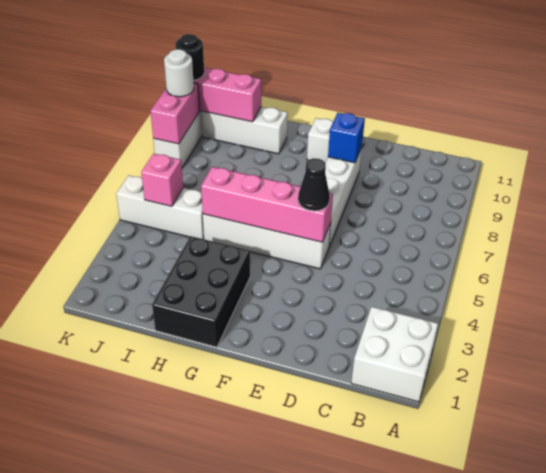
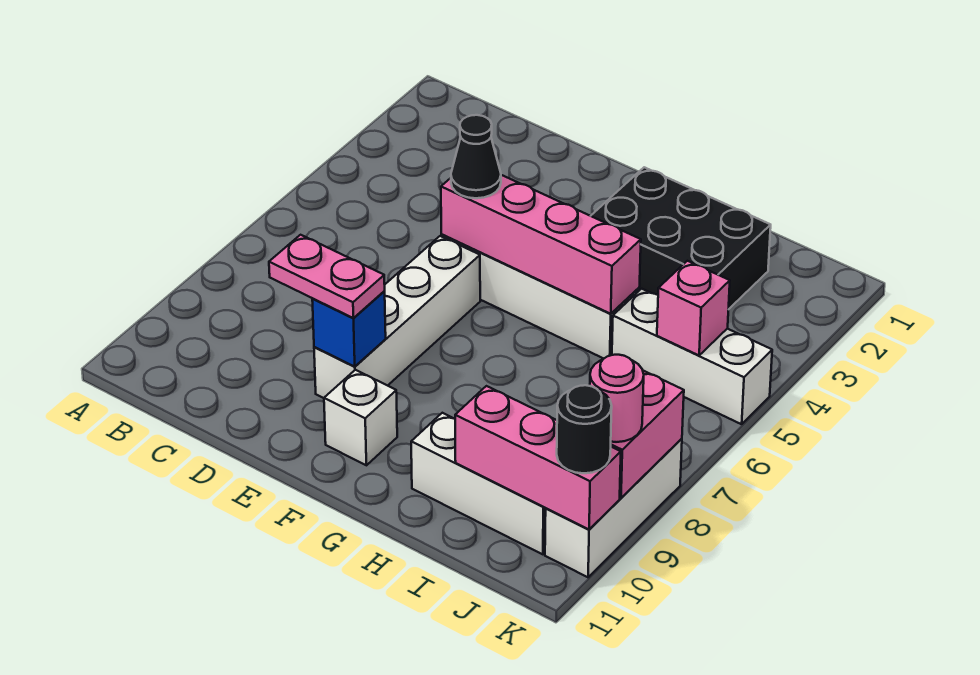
white 2x2 brick [351,307,438,402] -> none
none -> pink 1x2 plate [269,235,385,318]
black 2x3 brick [152,236,250,347] -> black 2x3 brick turned to [591,167,771,310]
white 1x1 round brick [164,49,194,97] -> pink 1x1 round brick [590,355,644,442]

